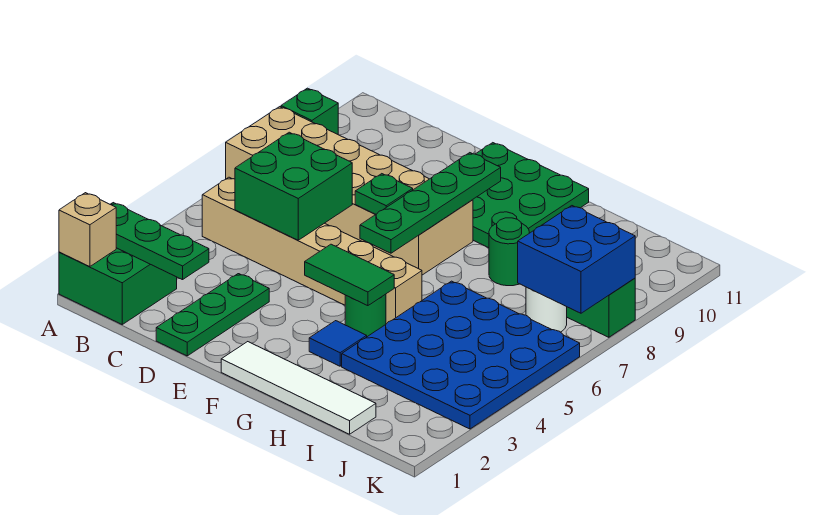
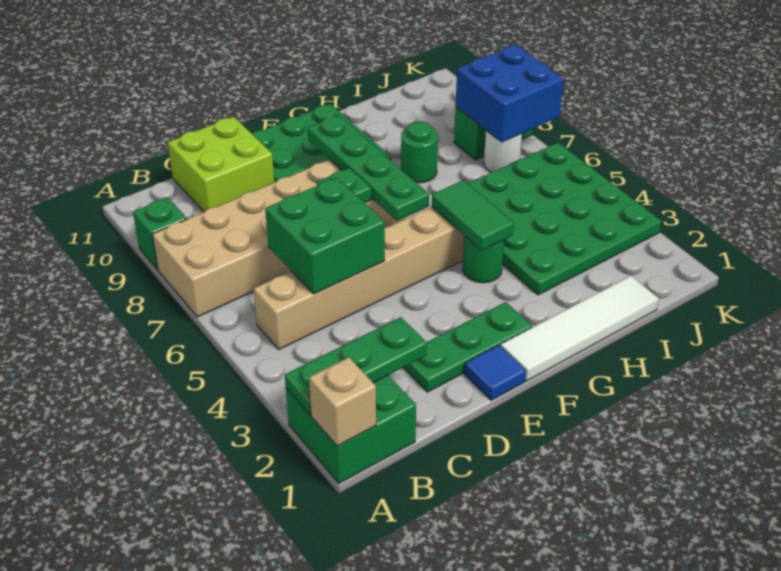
none -> lime 2x2 brick [168,117,274,212]
green 1x3 plate [156,274,269,356] -> green 1x3 plate turned to [403,302,532,392]
green 1x2 tile [305,244,394,306] -> green 1x2 tile turned to [432,180,514,250]
blue 1x1 tile [309,321,367,366] -> blue 1x1 tile moved to [465,345,526,400]
blue 4x4 plate [342,281,580,429] -> green 4x4 plate [468,143,662,295]

